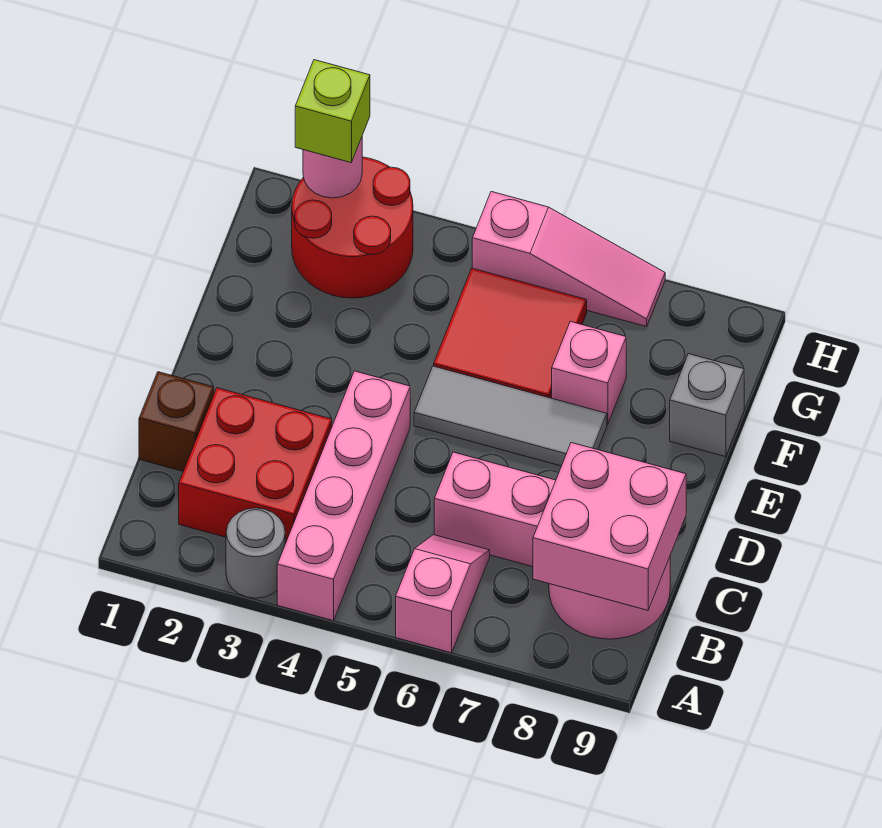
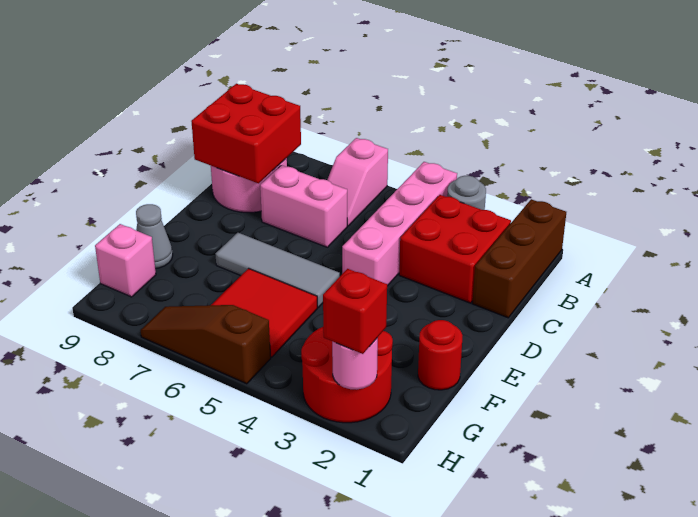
pink 2x2 brick [533,443,686,610] -> red 2x2 brick [191,84,301,183]
brown 1x1 brick [139,372,214,471] -> brown 1x3 brick [472,199,566,318]
none -> red 1x1 round brick [418,320,462,390]
pink 1x1 brick [552,321,626,424] -> pink 1x1 brick moved to [95,224,156,297]
grey 1x1 brick [670,354,744,457] -> grey 1x1 cone [136,204,173,269]
lime 1x1 brick [295,60,370,163] -> red 1x1 brick [323,269,387,354]
pink 1x3 slope [472,192,665,327] -> brown 1x3 slope [141,305,271,384]

